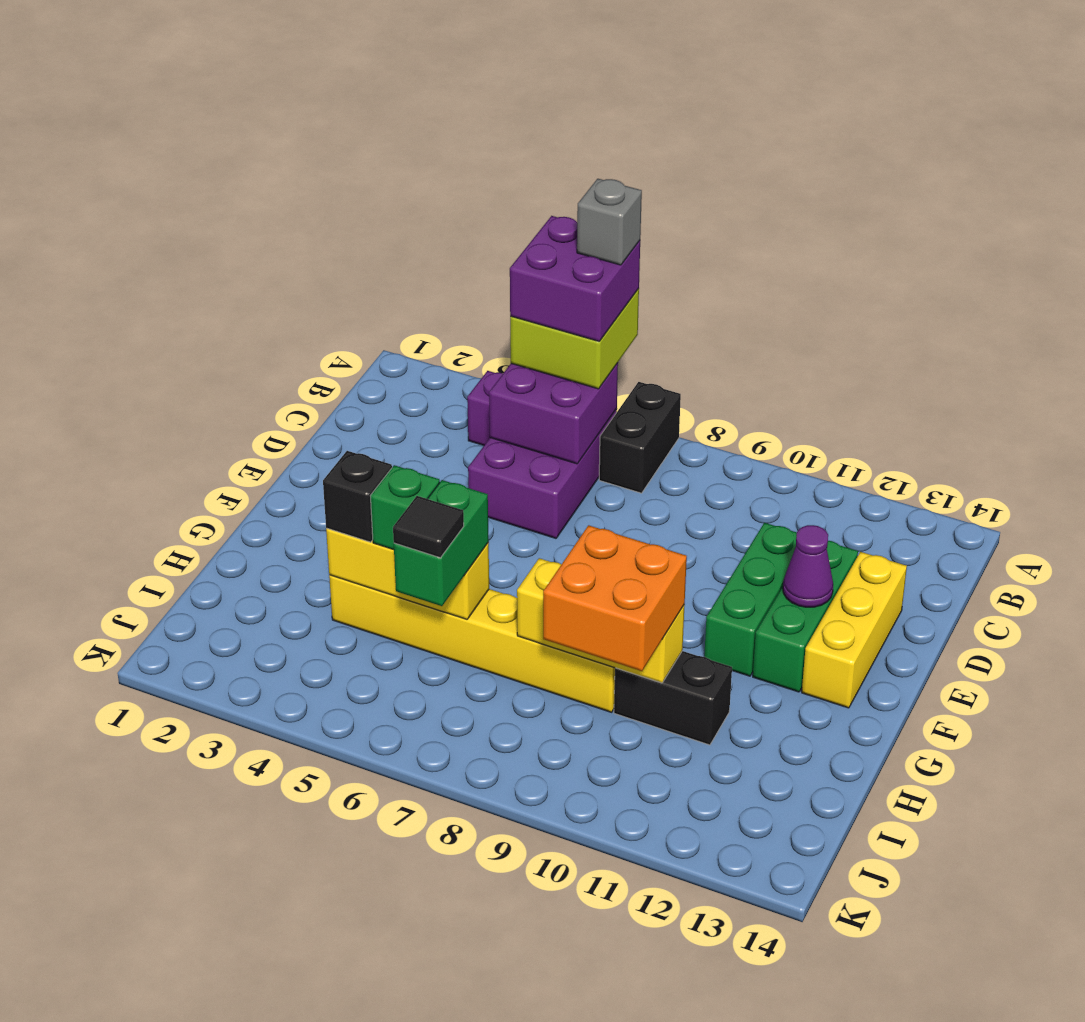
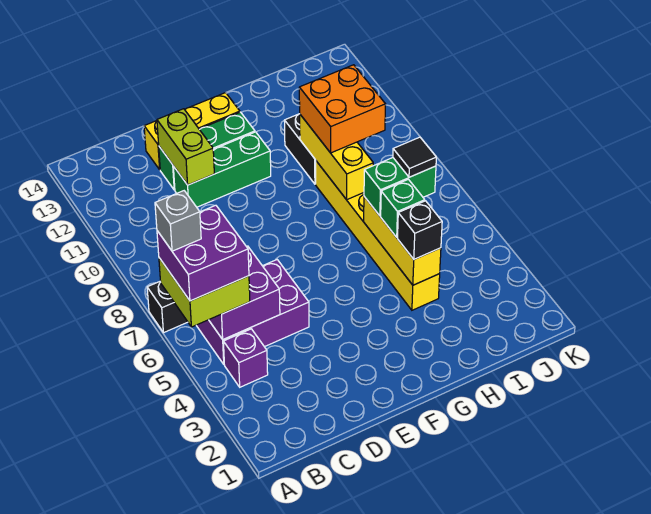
none -> lime 1x2 brick [157,109,214,185]
purple 1x1 cone [783,525,833,607] -> none

